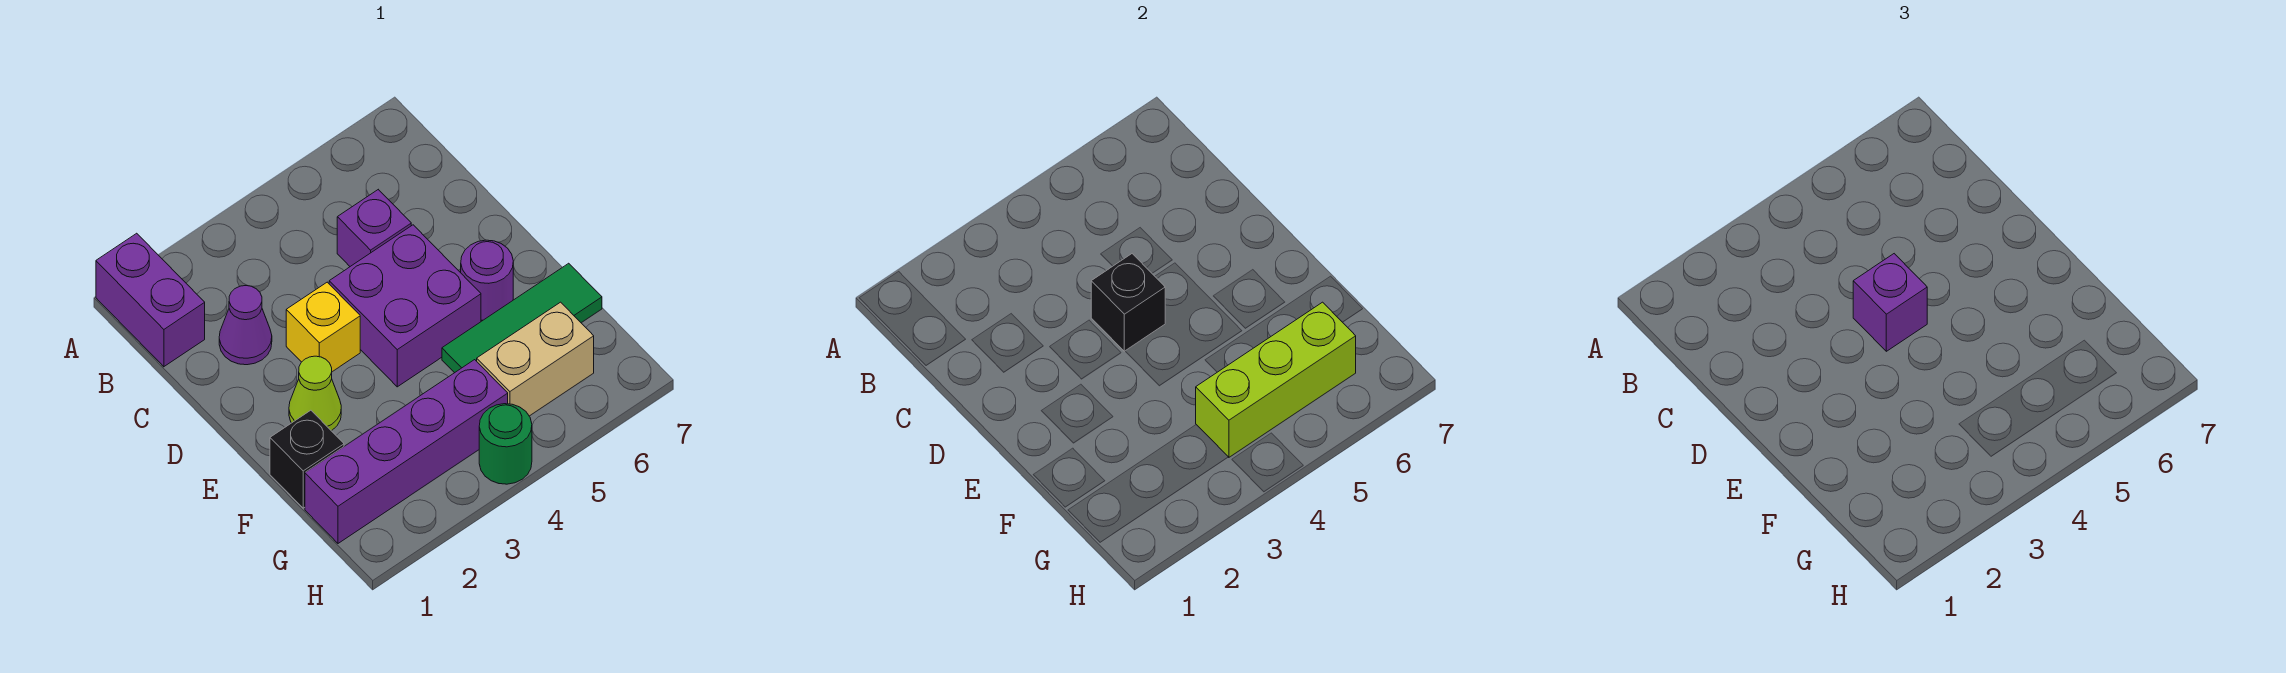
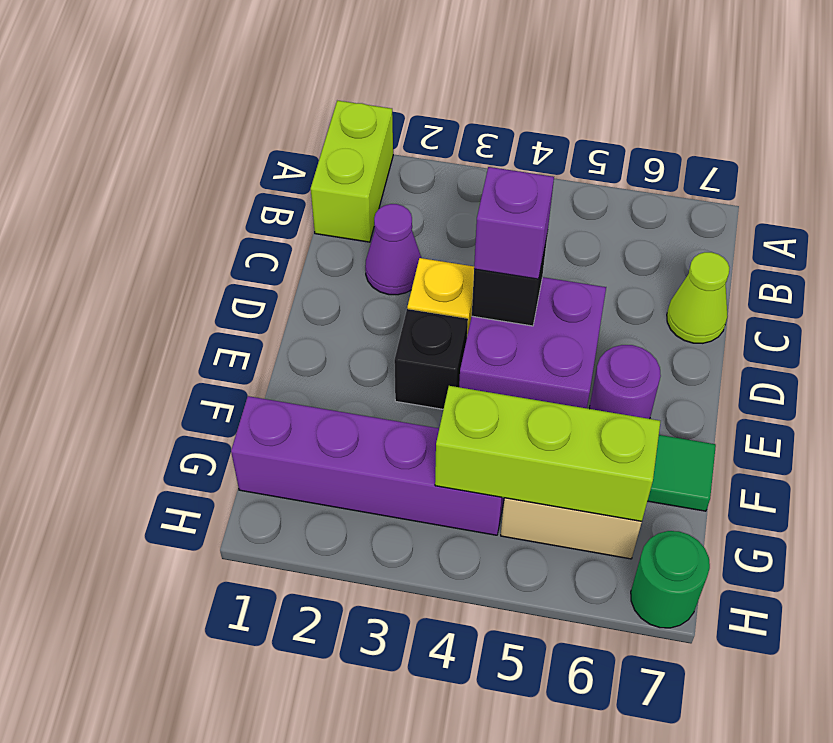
purple 1x2 brick [96,233,205,367] -> lime 1x2 brick [311,101,393,242]
purple 1x1 brick [337,190,411,266] -> none
lime 1x1 cone [289,356,341,431] -> lime 1x1 cone moved to [667,252,729,343]
black 1x1 brick [270,410,344,508] -> black 1x1 brick moved to [394,309,468,409]
green 1x1 round brick [479,404,532,484] -> green 1x1 round brick moved to [631,531,710,628]

